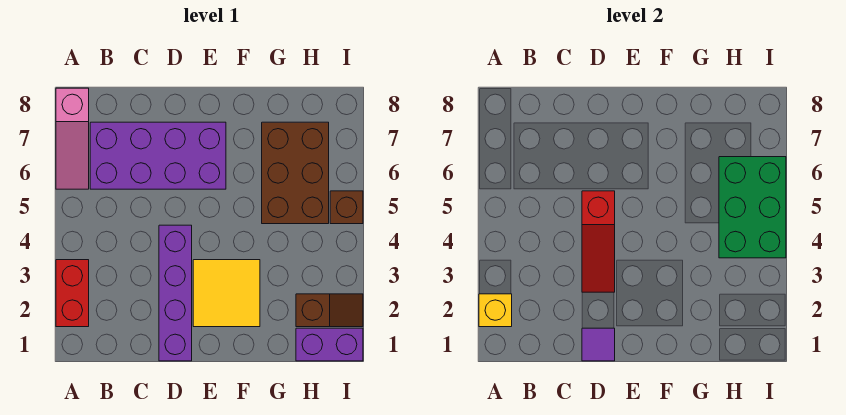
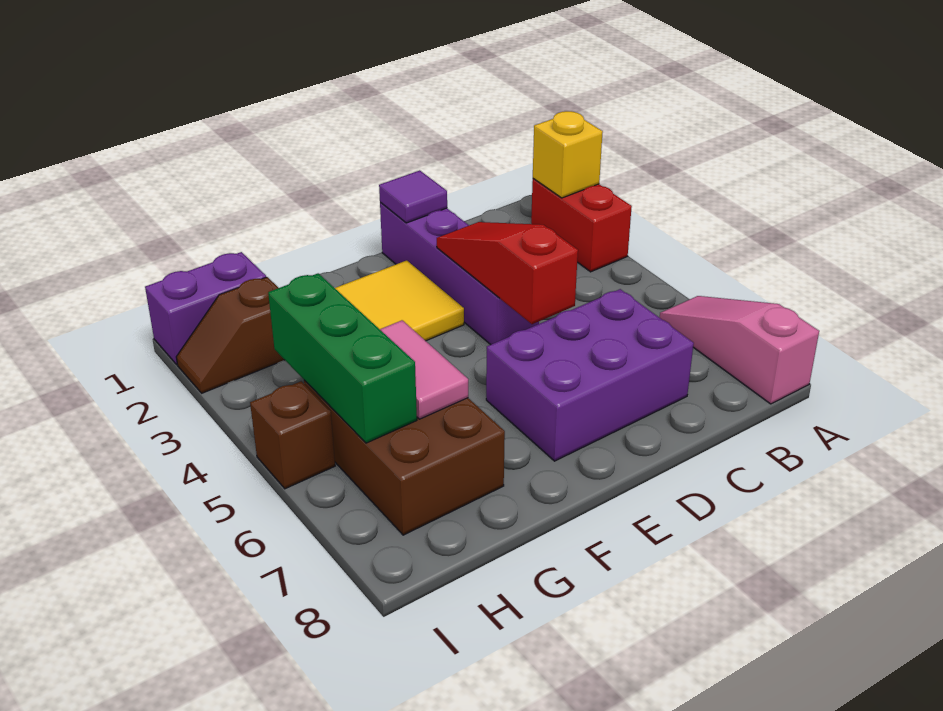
purple 2x4 brick [90,122,226,189] -> purple 2x3 brick [486,289,694,461]
none -> pink 1x2 tile [380,320,468,419]
green 2x3 brick [719,157,786,258] -> green 1x3 brick [268,273,417,443]

